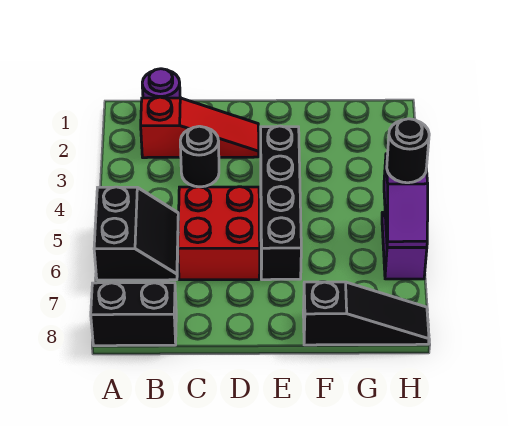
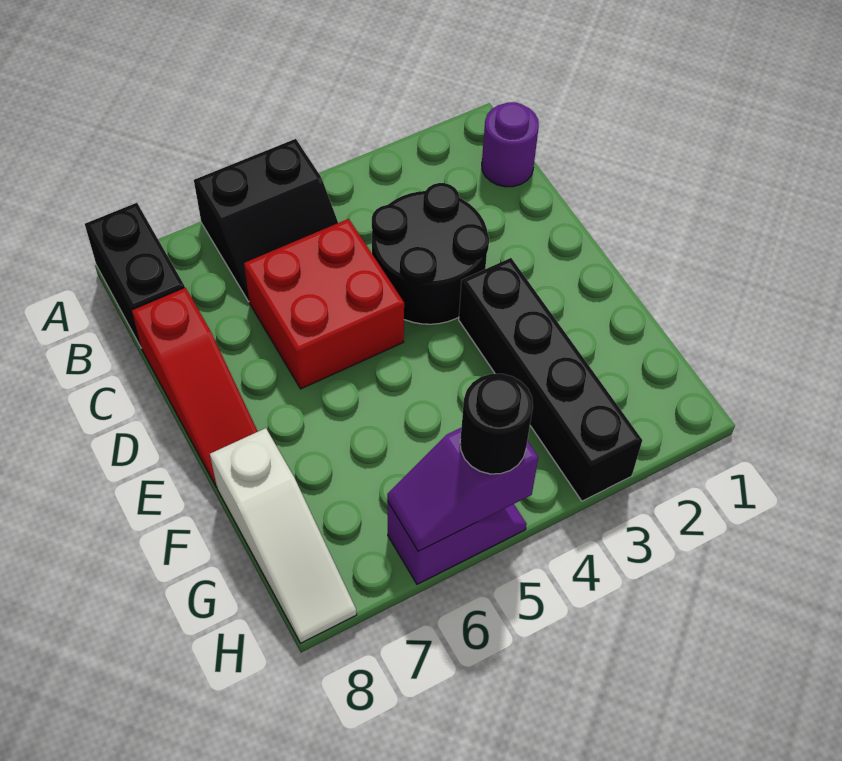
red 1x3 slope [141,97,259,158] -> red 1x3 slope moved to [132,288,258,487]
black 1x1 round brick [180,126,219,187] -> black 2x2 round brick [372,183,489,324]
black 1x4 brick [261,126,301,280] -> black 1x4 brick turned to [459,258,642,501]
black 1x3 slope [303,282,429,345] -> white 1x3 slope [210,428,357,643]

